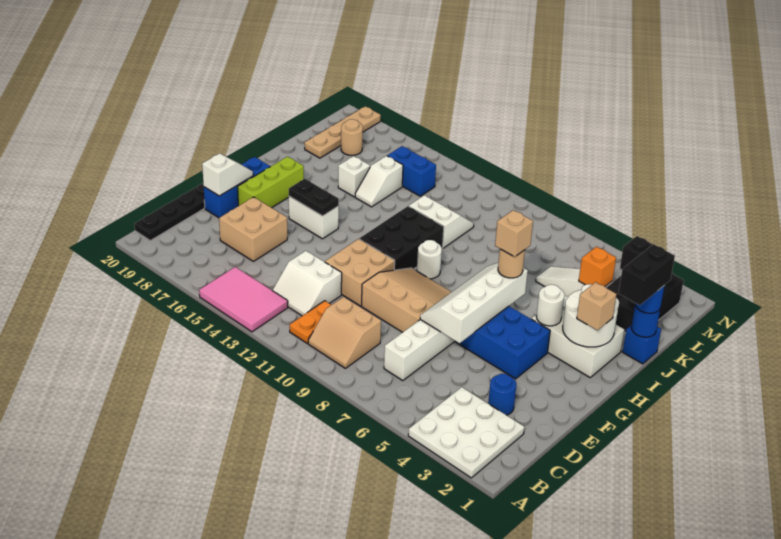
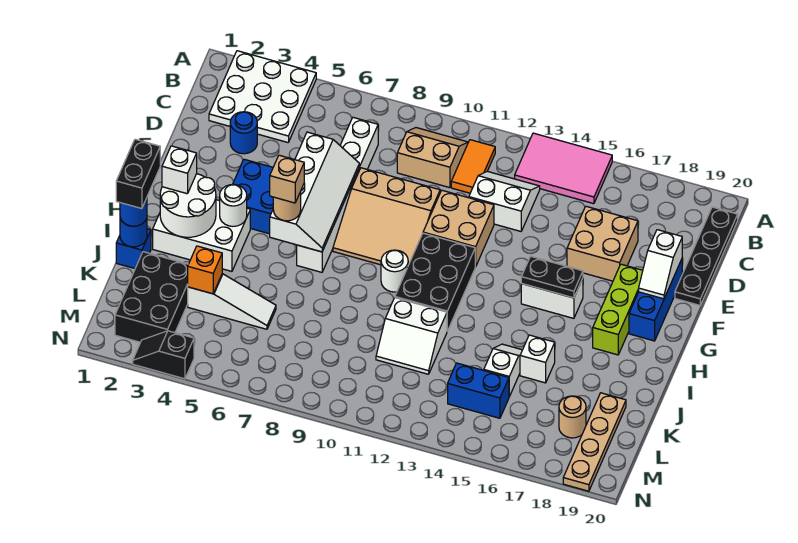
orange 1x2 plate [290,301,331,343] -> orange 1x2 tile [451,140,495,193]
tan 1x1 brick [577,282,616,330] -> white 1x1 brick [162,146,197,194]

